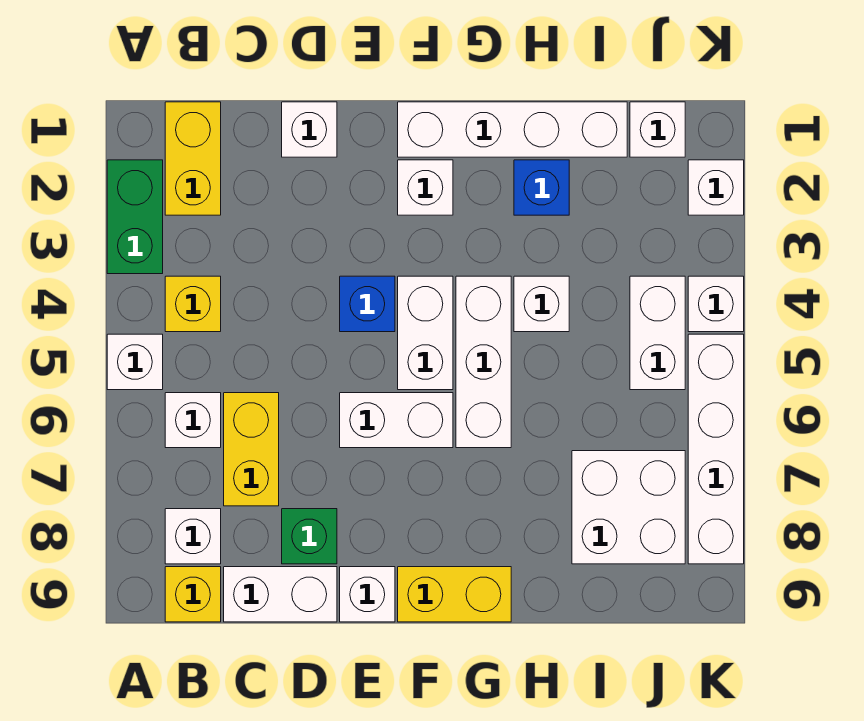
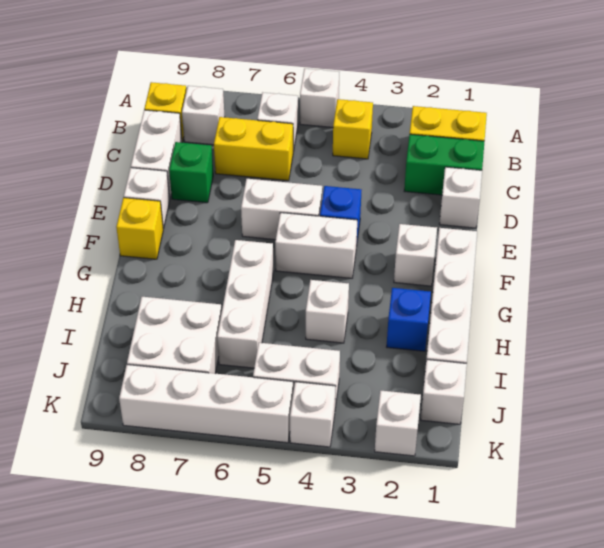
green 1x2 brick [107,160,163,274] -> green 1x2 brick moved to [404,134,484,195]
white 1x2 brick [340,393,453,448] -> white 1x2 brick turned to [241,179,322,240]
yellow 1x2 brick [398,567,511,622] -> yellow 1x1 brick [116,198,163,259]
white 1x3 brick [456,276,511,448] -> white 1x3 brick turned to [217,240,274,368]

